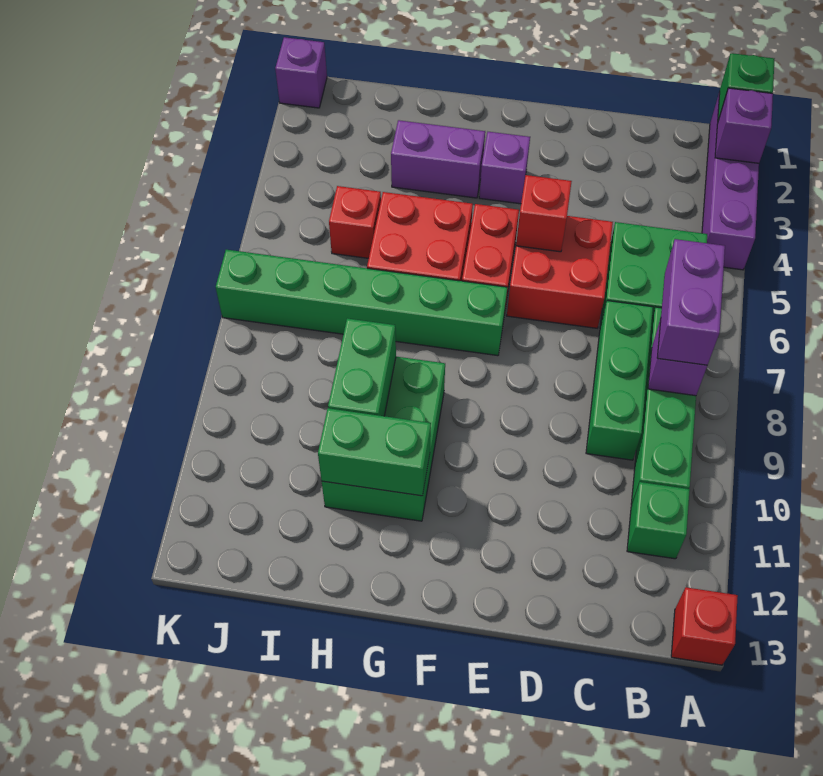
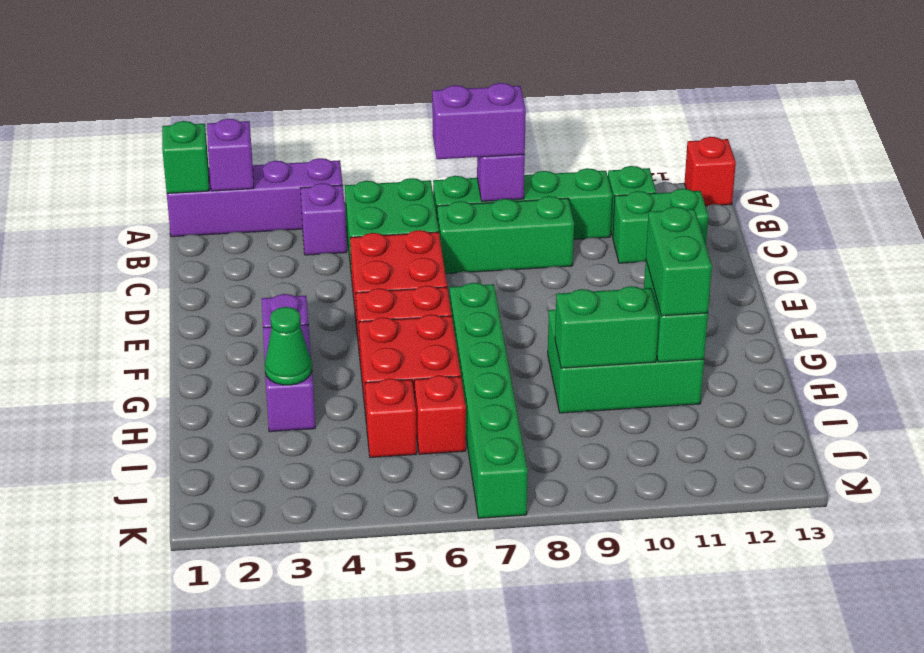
none -> green 1x2 brick [613,189,708,263]
red 1x1 brick [516,175,572,252] -> red 1x1 brick moved to [414,375,466,454]
none -> green 1x2 brick [646,207,712,316]
none -> green 1x1 cone [265,307,312,385]
purple 1x1 brick [275,37,327,108] -> purple 1x1 brick moved to [301,183,347,255]

